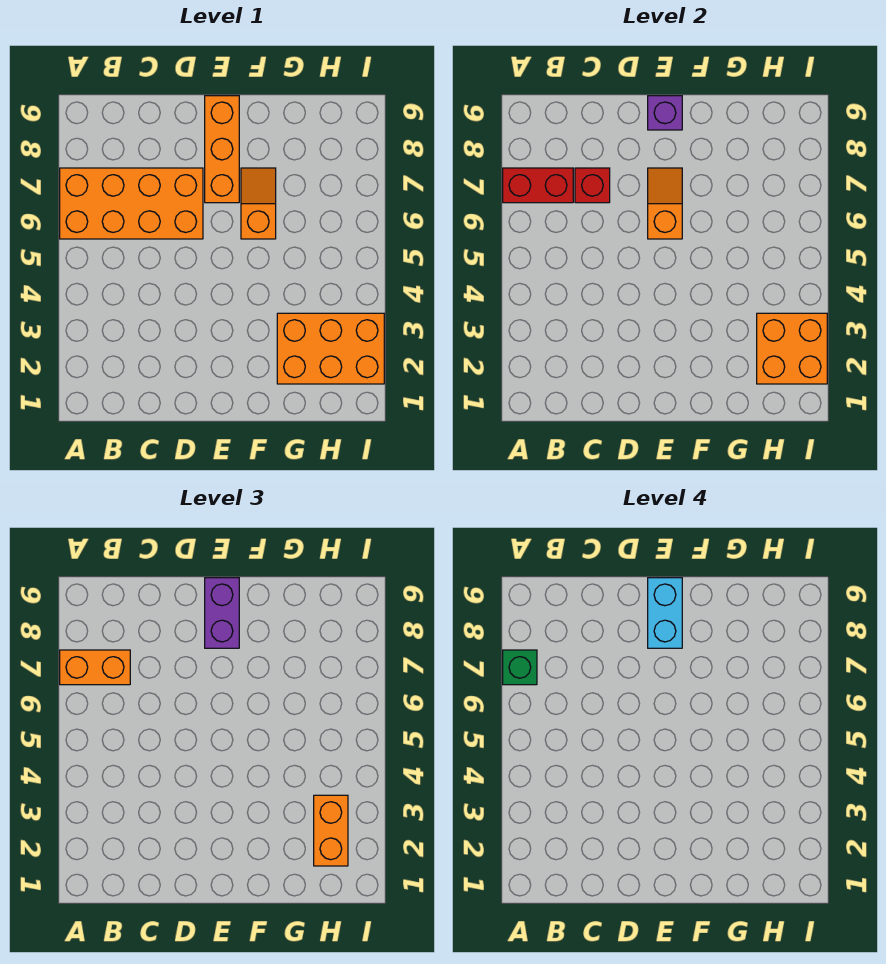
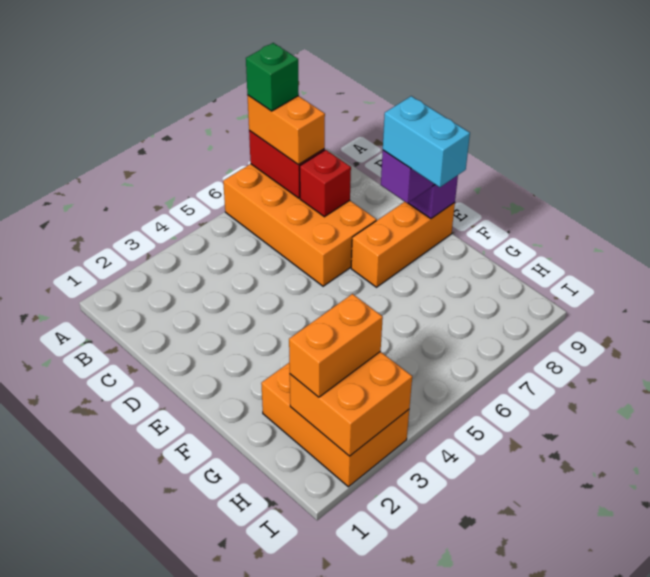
orange 1x2 slope [648,168,682,239] -> none
cyan 1x2 brick [648,578,682,648] -> cyan 1x2 brick turned to [383,96,470,187]
orange 1x2 slope [241,168,276,239] -> none

